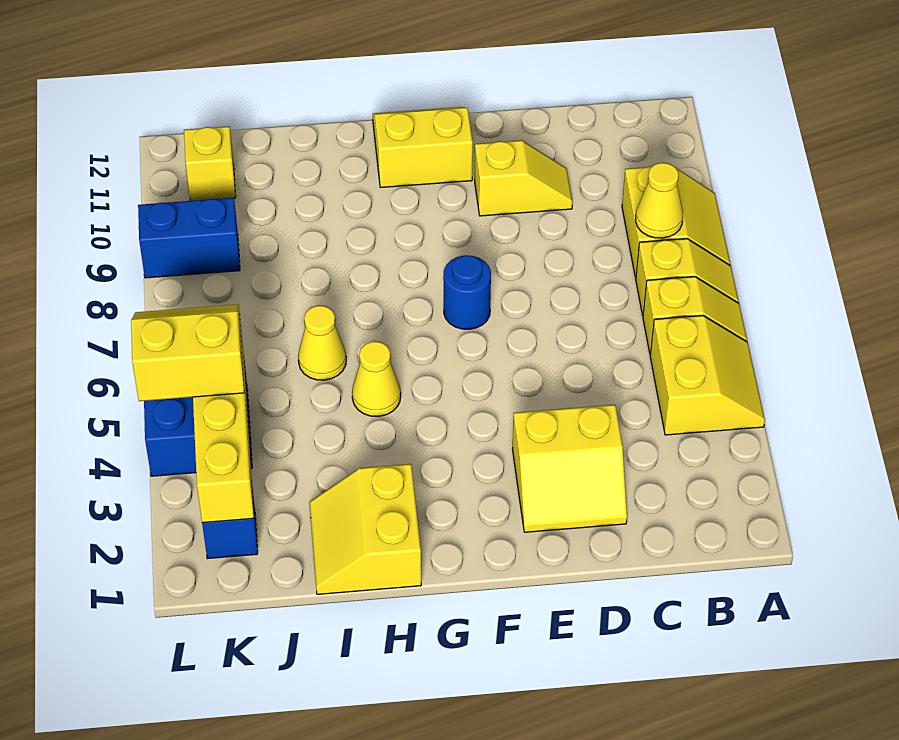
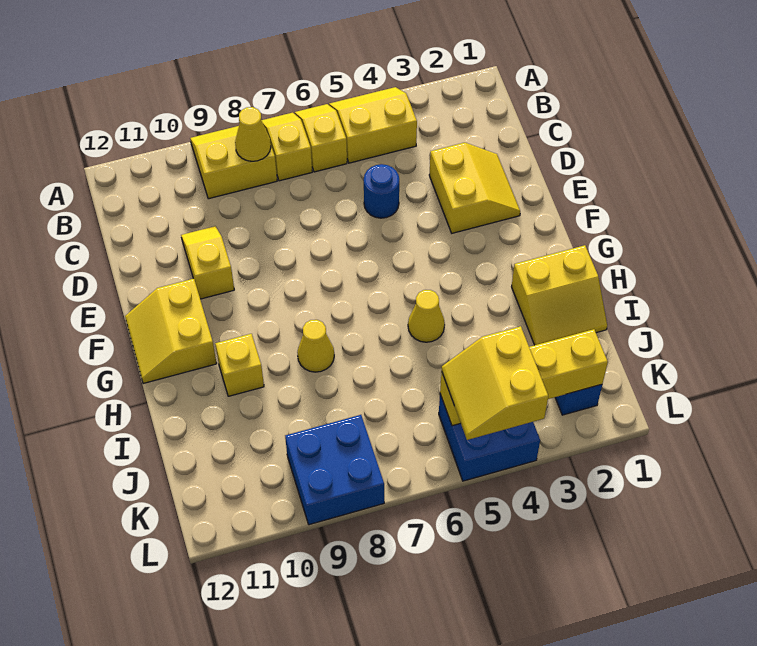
blue 1x1 round brick [443,255,491,329] -> blue 1x1 round brick moved to [364,164,399,218]
yellow 1x1 cone [298,306,346,380] -> yellow 1x1 cone moved to [297,320,334,372]
blue 1x2 brick [138,198,240,278] -> blue 2x2 brick [285,415,384,525]
yellow 1x1 brick [184,126,236,201] -> yellow 1x1 brick moved to [215,334,264,396]

